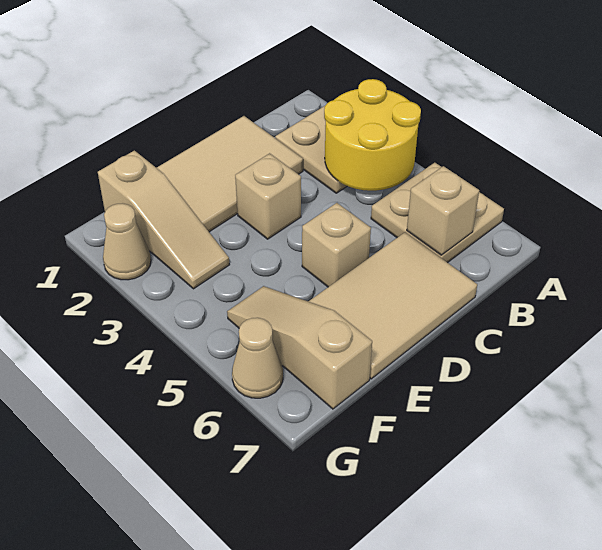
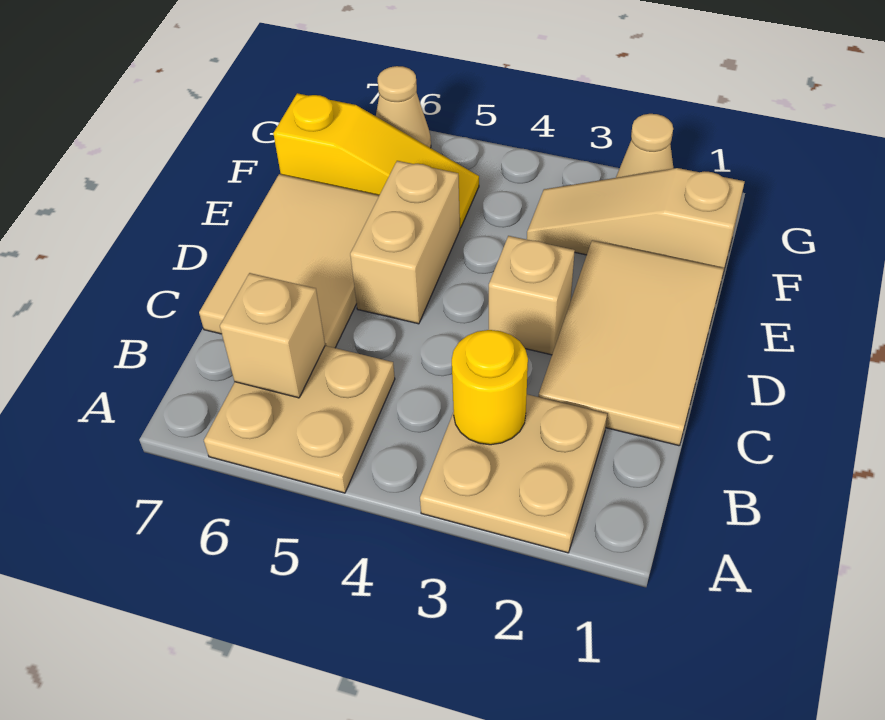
yellow 2x2 round brick [324,79,421,191] -> yellow 1x1 round brick [452,330,528,445]
tan 1x1 brick [302,203,371,287] -> tan 1x2 brick [350,161,460,324]
tan 1x3 slope [227,286,372,409] -> yellow 1x3 slope [273,93,479,228]

